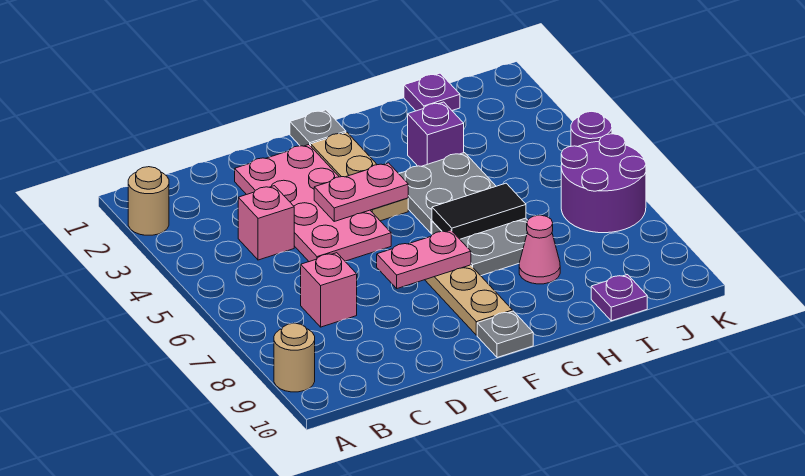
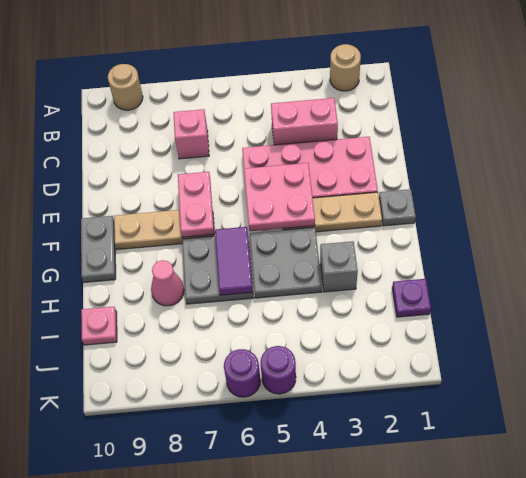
pink 1x1 brick [238,186,294,260] -> pink 1x2 brick [271,98,338,145]
pink 1x2 plate [314,163,408,221] -> pink 2x2 plate [244,163,315,231]
grey 1x1 plate [477,311,533,358] -> grey 1x2 plate [81,216,116,282]
black 1x2 tile [432,183,526,239] -> purple 1x2 tile [215,227,253,295]
purple 1x1 brick [408,102,464,166] -> grey 1x1 brick [320,241,358,292]
purple 1x1 plate [591,275,647,321] -> pink 1x1 plate [81,307,117,345]
purple 2x2 round brick [561,134,646,233] -> purple 1x1 round brick [224,349,260,397]

